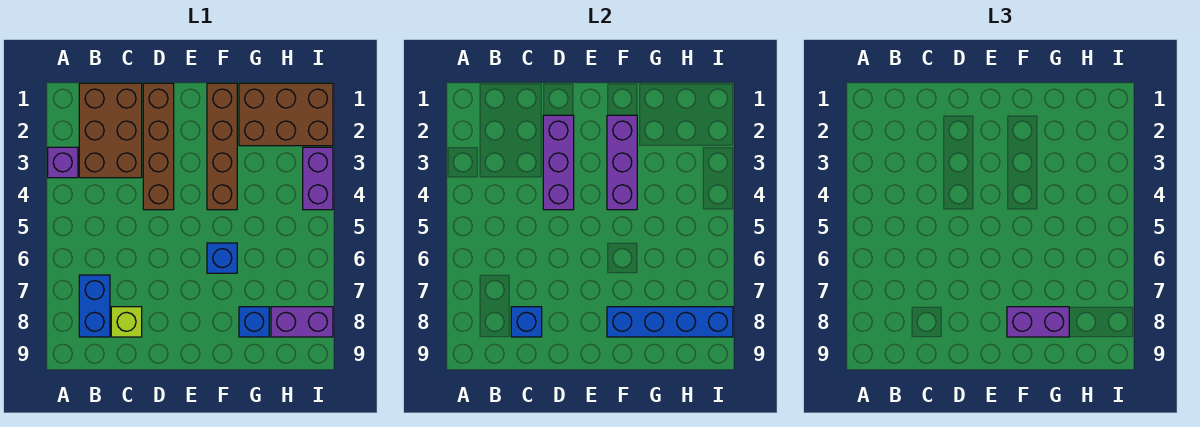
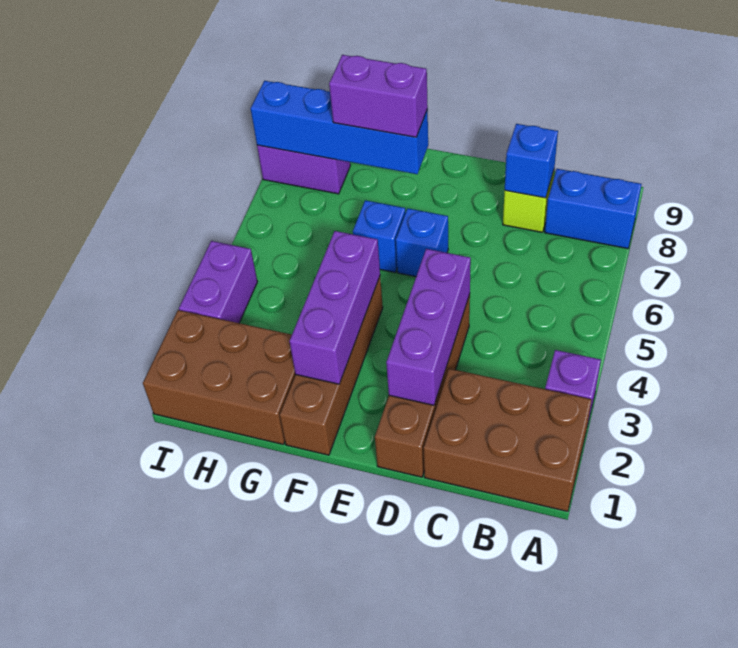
brown 2x3 brick [79,83,142,178] -> brown 2x3 brick turned to [424,369,592,512]
blue 1x2 brick [79,275,110,337] -> blue 1x2 brick turned to [545,169,641,249]
blue 1x1 brick [239,307,269,337] -> blue 1x1 brick moved to [396,208,448,277]

